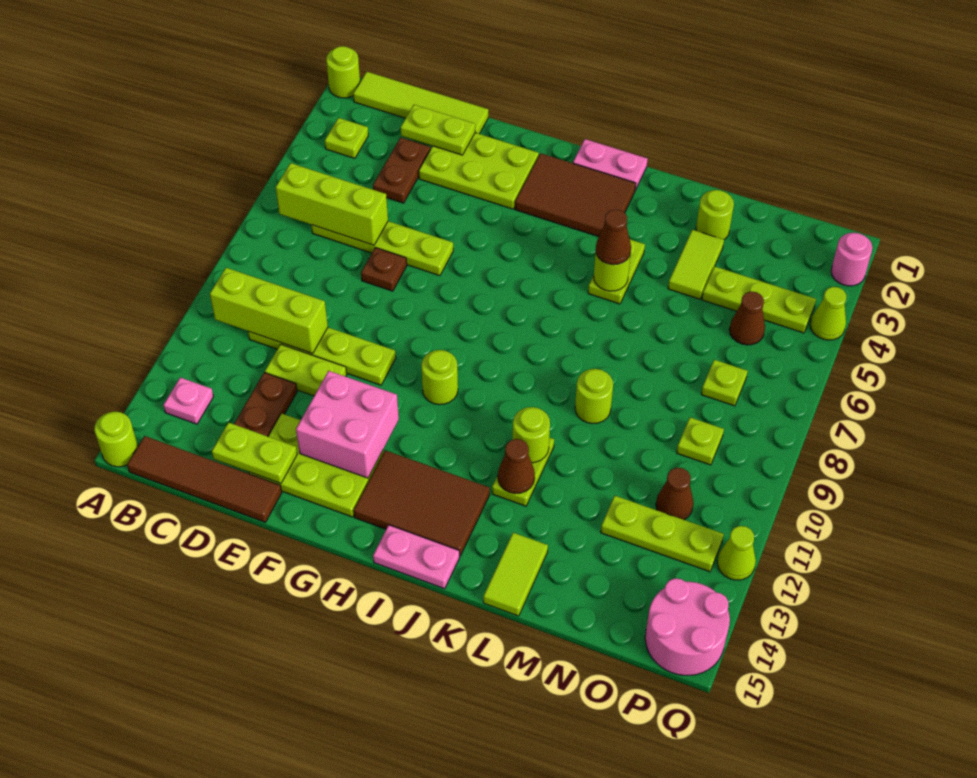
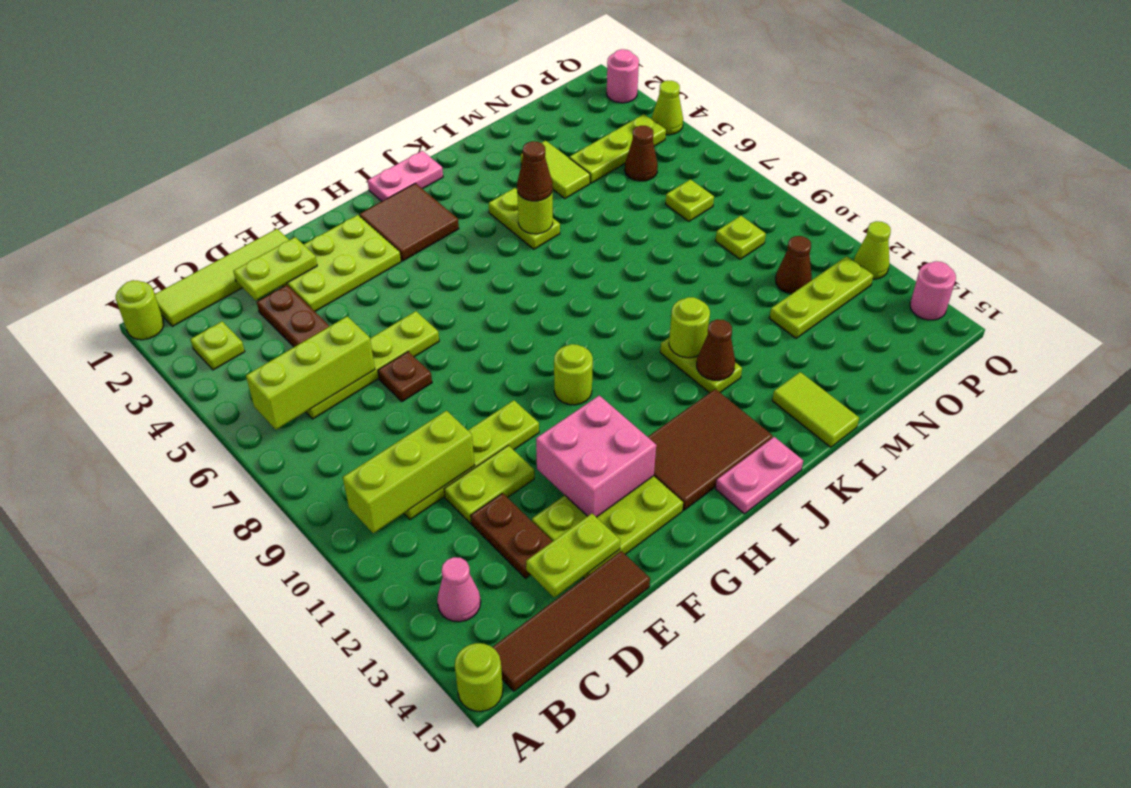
pink 1x1 plate [163,378,214,424] -> pink 1x1 cone [437,557,481,622]
brown 2x3 tile [515,153,636,237] -> brown 2x2 tile [359,183,459,261]
lime 1x1 round brick [575,369,613,424] -> none
lime 1x1 round brick [696,190,734,239] -> none
pink 2x2 round brick [645,578,730,675] -> pink 1x1 round brick [910,261,956,320]

